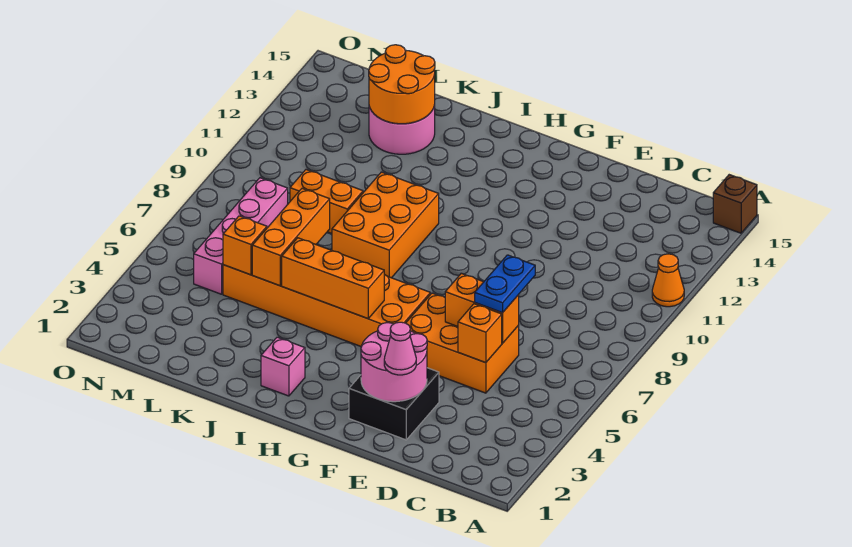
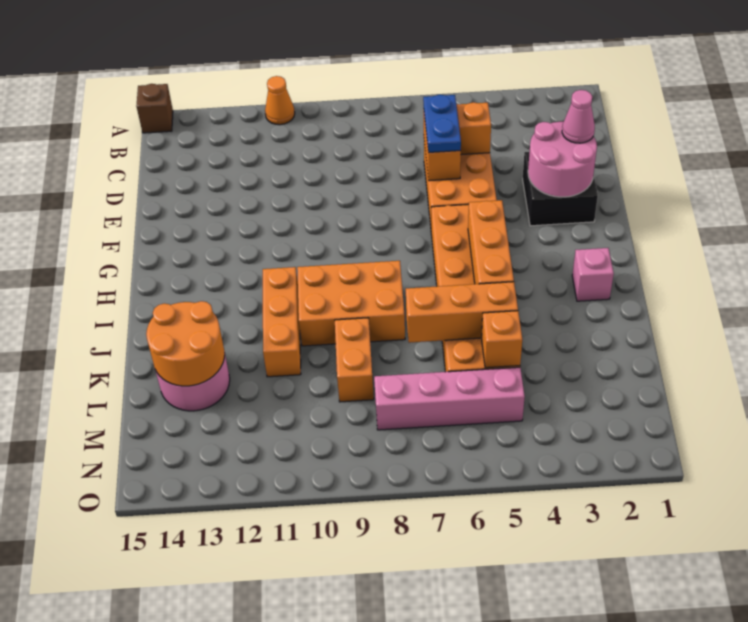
blue 1x2 plate [475,255,535,313] -> blue 1x2 plate turned to [423,95,461,153]
none -> orange 1x3 brick [263,267,301,377]

